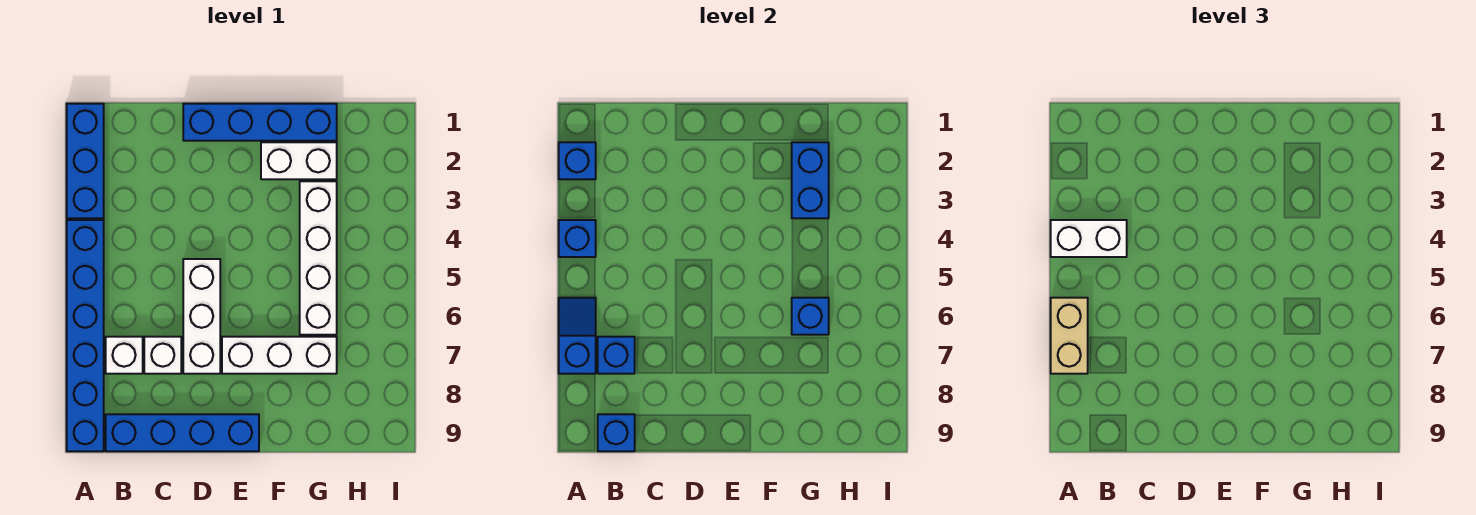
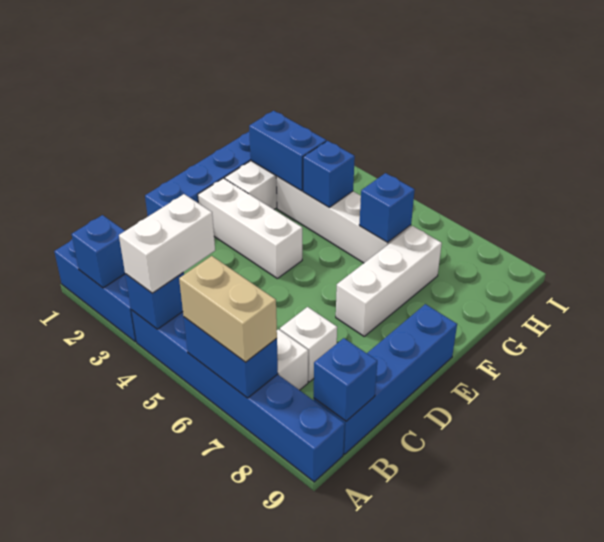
blue 1x2 slope [559,298,596,374] -> blue 1x2 brick [184,317,278,398]
blue 1x1 brick [598,337,635,374] -> blue 1x1 brick moved to [303,141,355,207]
white 1x3 brick [183,259,220,374] -> white 1x3 brick moved to [198,178,302,278]

